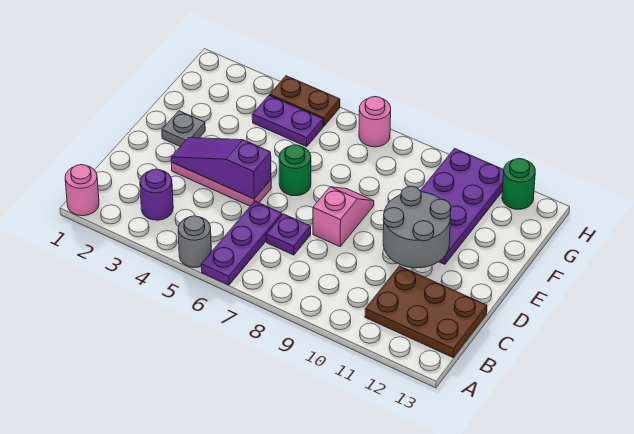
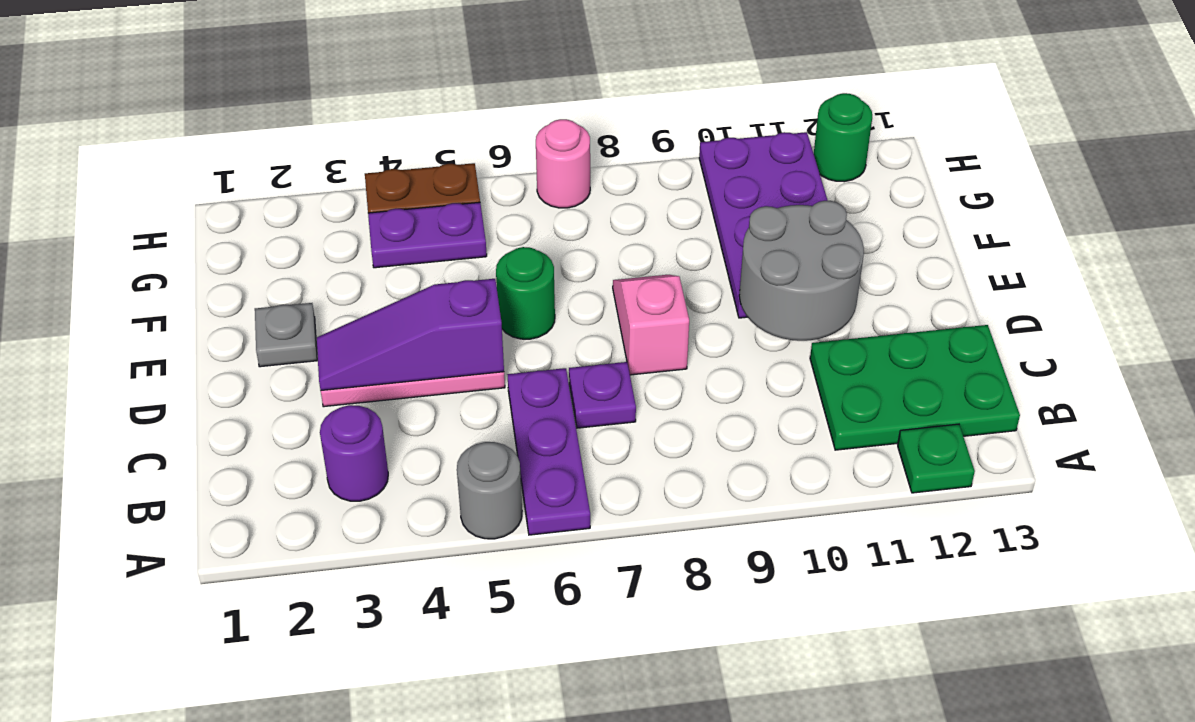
pink 1x1 round brick [65,165,99,216] -> none
none -> green 1x1 plate [898,424,975,493]
brown 2x3 plate [365,266,487,357] -> green 2x3 plate [810,325,1020,450]

